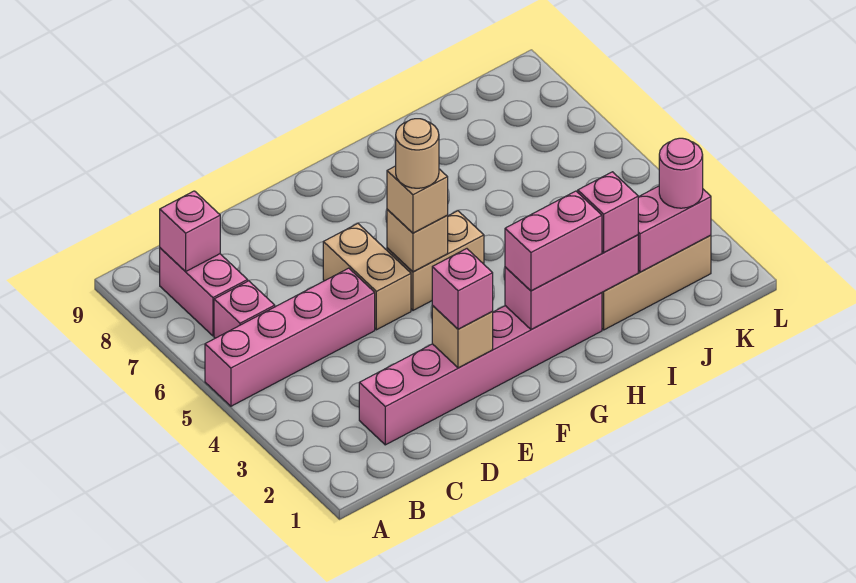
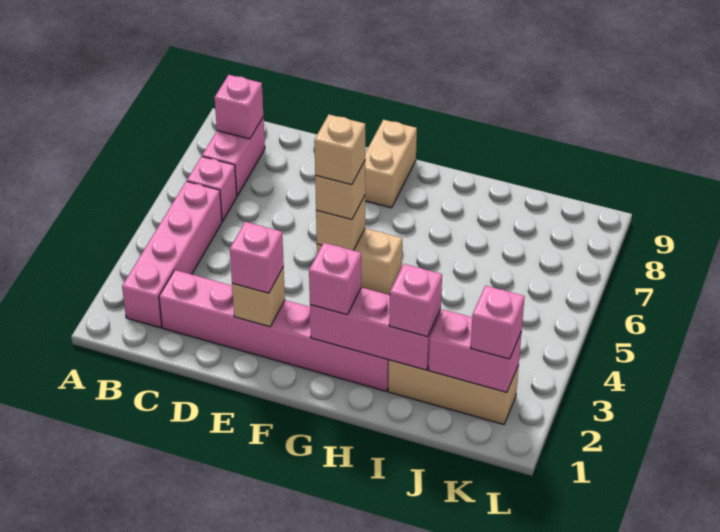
pink 1x4 brick [205,268,375,406] -> pink 1x4 brick turned to [122,181,222,328]
tan 1x2 brick [323,224,411,330] -> tan 1x2 brick moved to [365,120,417,208]
tan 1x1 round brick [396,119,439,188] -> tan 1x1 brick [314,115,365,185]
pink 1x2 brick [505,191,602,291] -> pink 1x1 brick [309,243,361,315]
pink 1x1 round brick [659,138,703,208] -> pink 1x1 brick [471,286,525,359]

